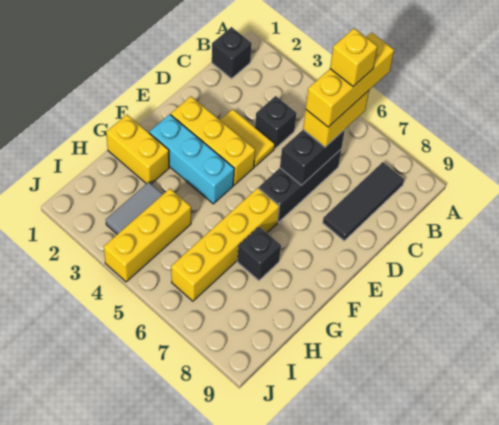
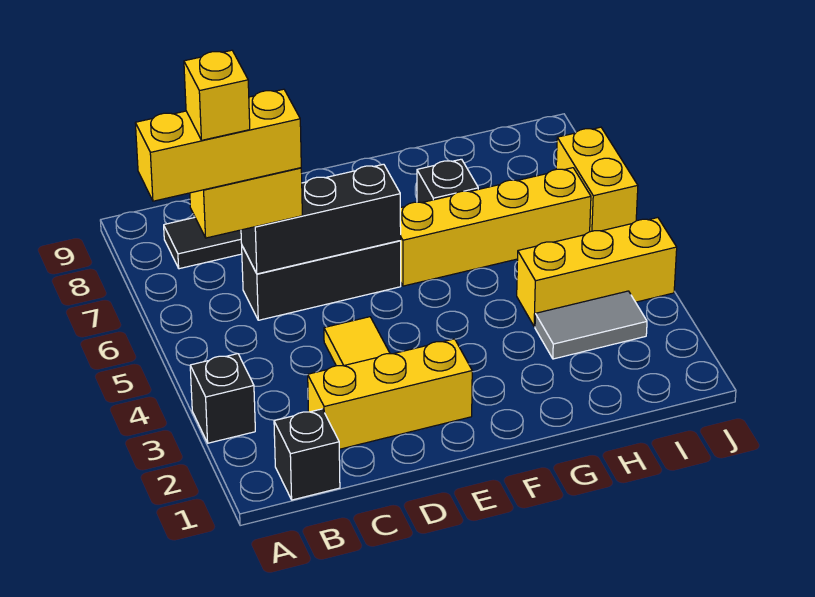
black 1x1 brick [255,96,297,148] -> black 1x1 brick moved to [190,354,255,443]
black 1x2 brick [280,130,345,185] -> black 1x3 brick [241,164,401,274]
yellow 1x3 brick [171,97,255,185] -> yellow 1x3 brick turned to [308,339,472,449]
cyan 1x3 brick [149,114,234,204] -> none
yellow 1x2 brick [106,115,169,184] -> yellow 1x2 brick moved to [556,127,638,232]

